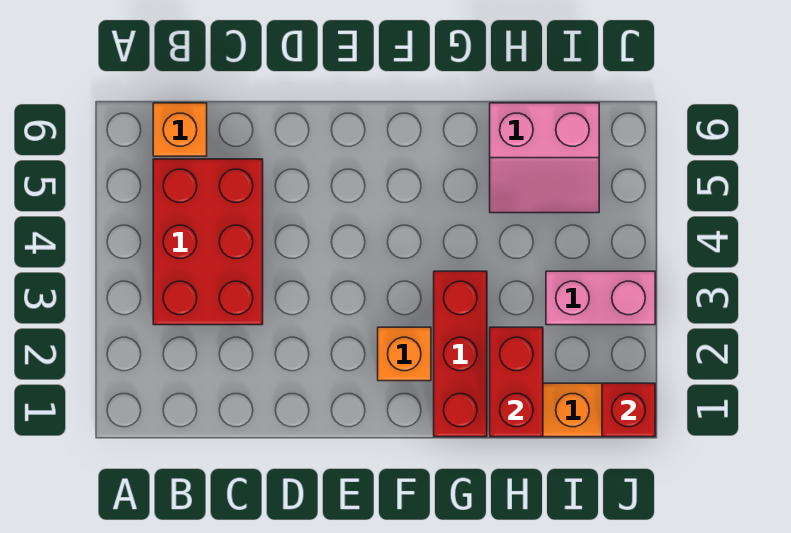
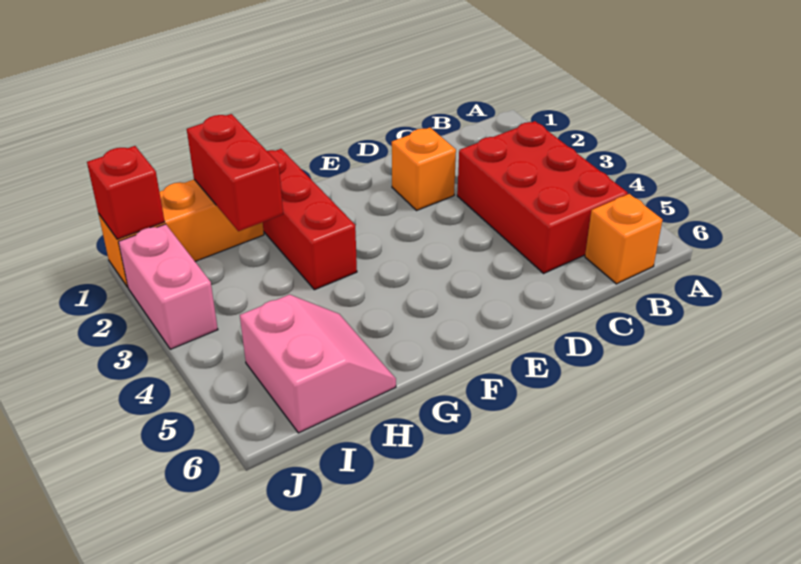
orange 1x1 brick [378,327,431,381] -> orange 1x1 brick moved to [392,128,456,210]
pink 2x2 slope [490,103,599,213] -> pink 2x2 slope turned to [240,295,396,433]
pink 1x2 brick [546,271,655,325] -> pink 1x2 brick turned to [119,224,218,349]

